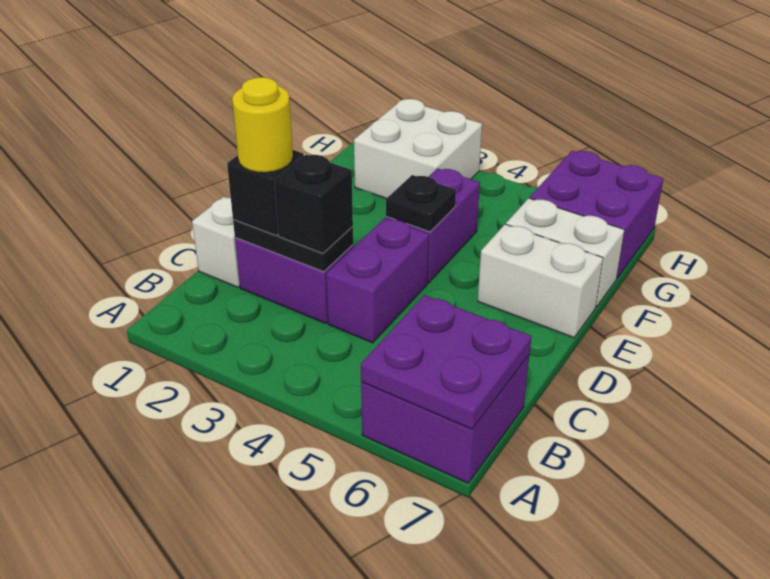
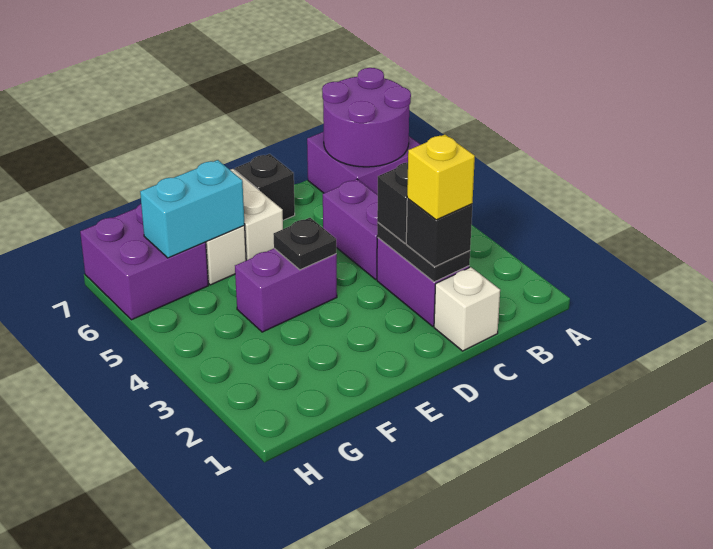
purple 2x2 plate [361,295,532,429] -> purple 2x2 round brick [322,68,411,167]
yellow 1x1 round brick [232,77,293,173] -> yellow 1x1 brick [407,135,475,220]
purple 1x2 brick [326,218,429,343] -> purple 1x2 brick turned to [323,179,378,279]
none -> black 1x1 brick [235,154,295,220]
none -> cyan 1x2 brick [140,160,245,258]
white 2x2 brick [354,99,482,199] -> none

